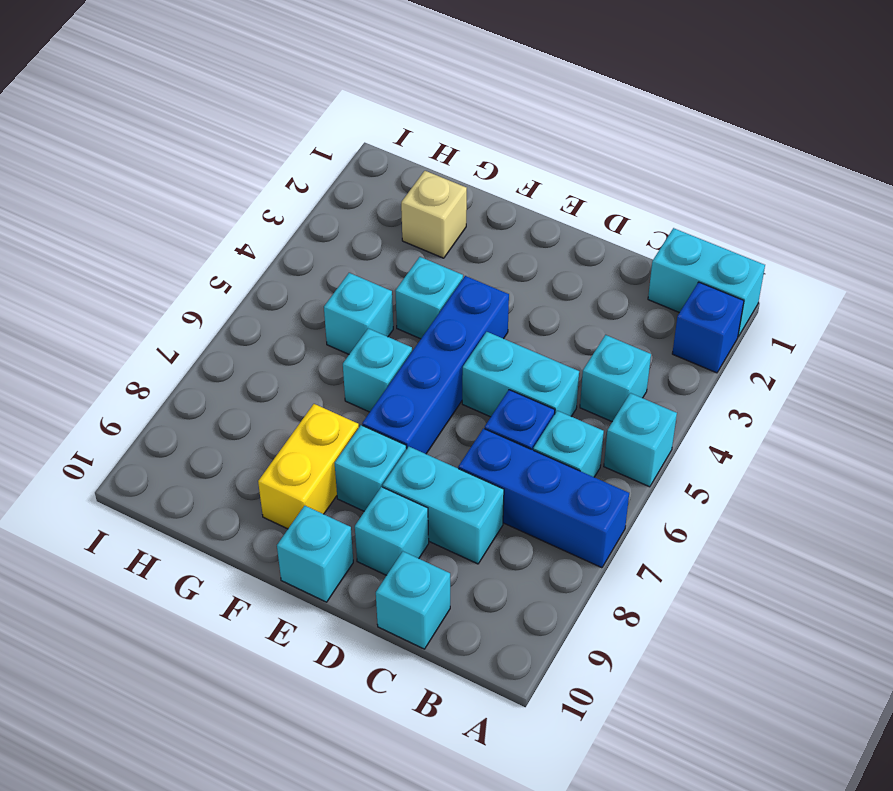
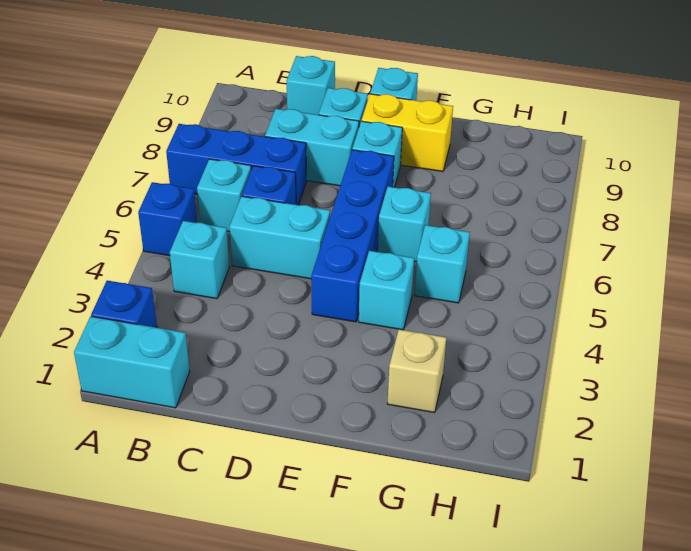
cyan 1x1 brick [604,393,677,487] -> blue 1x1 brick [138,182,197,256]
yellow 1x2 brick [258,404,359,529] -> yellow 1x2 brick turned to [362,94,453,172]

